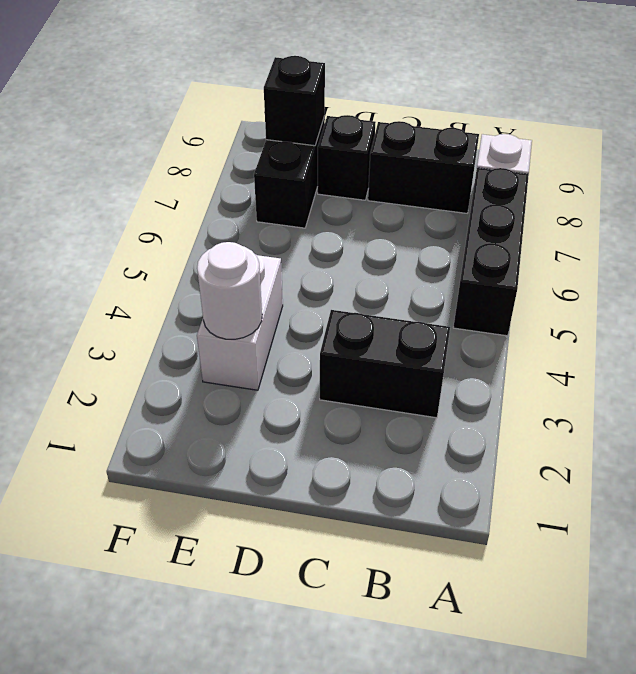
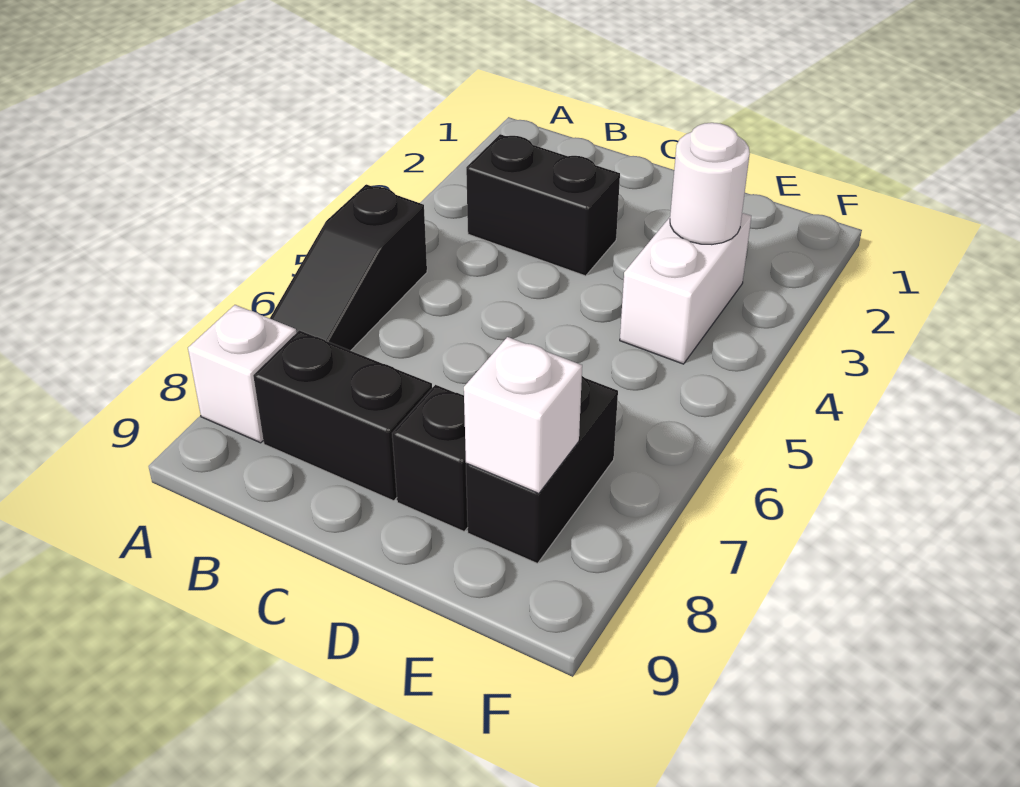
black 1x3 brick [453,168,529,336] -> black 1x3 slope [270,184,427,351]
black 1x1 brick [264,56,325,146] -> white 1x1 brick [464,337,582,493]

